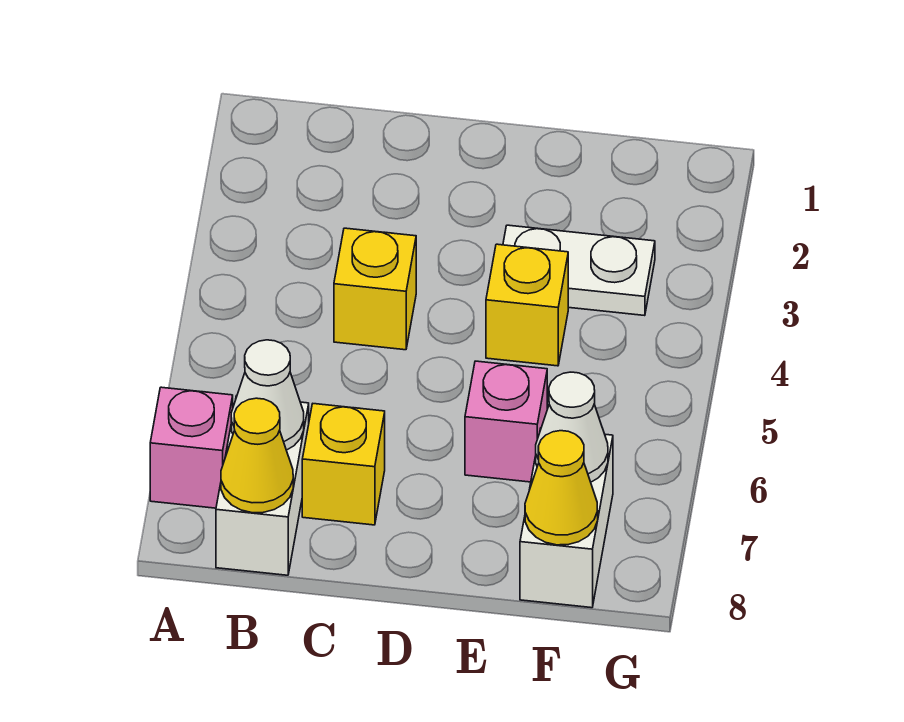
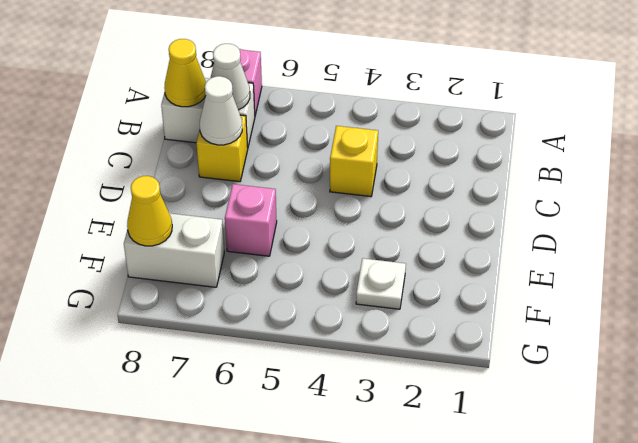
white 1x2 plate [503,225,655,316] -> white 1x1 plate [356,258,406,309]
yellow 1x1 brick [486,244,568,366] -> none
white 1x1 cone [536,372,608,482] -> white 1x1 cone moved to [200,76,242,145]

